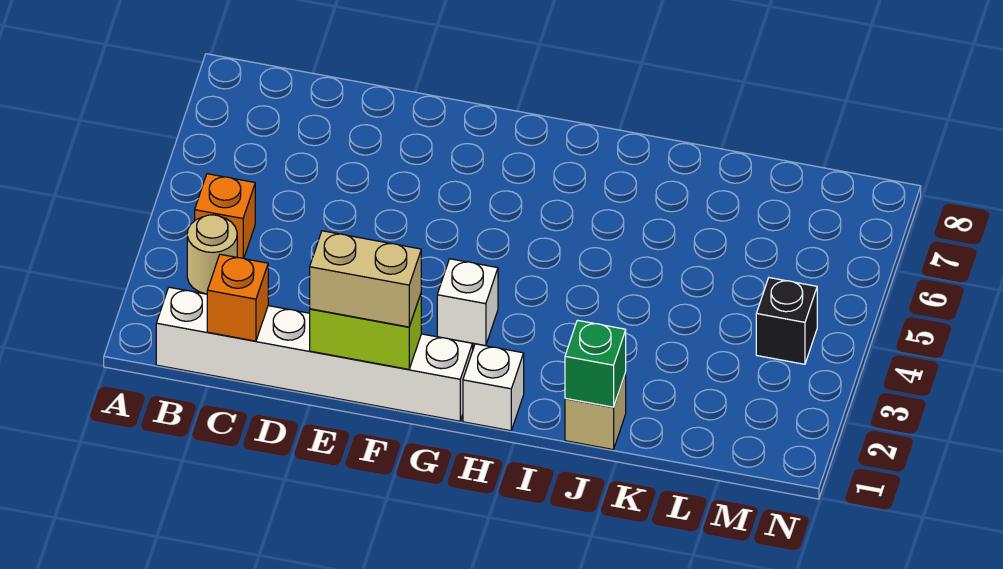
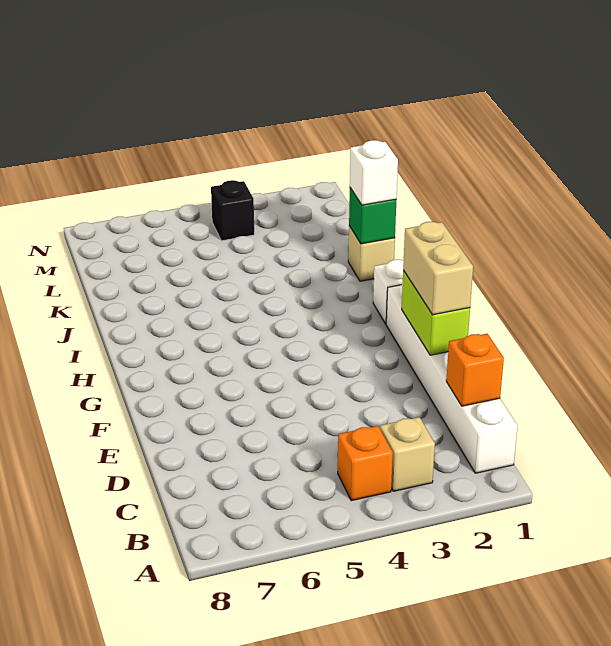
tan 1x1 round brick [187,215,237,294] -> tan 1x1 brick [380,417,435,491]
white 1x1 brick [437,259,498,346] -> white 1x1 brick moved to [350,140,398,205]

